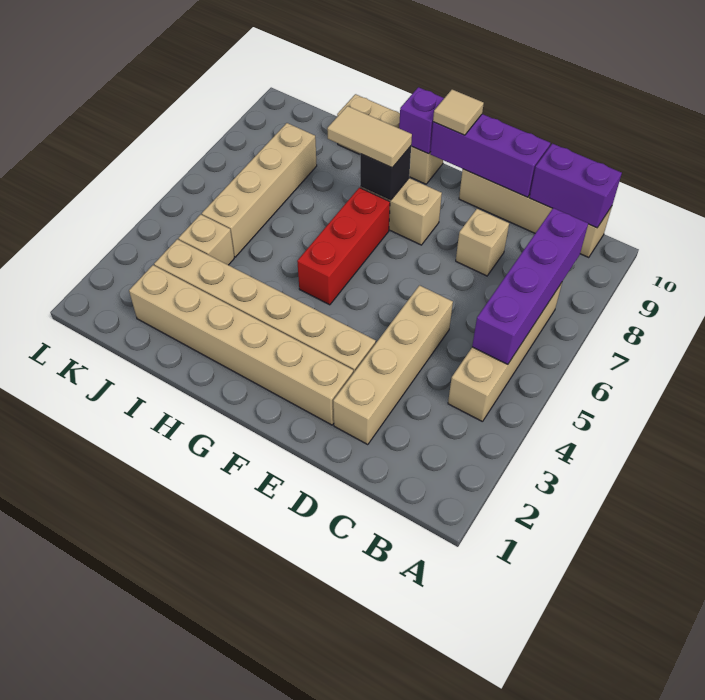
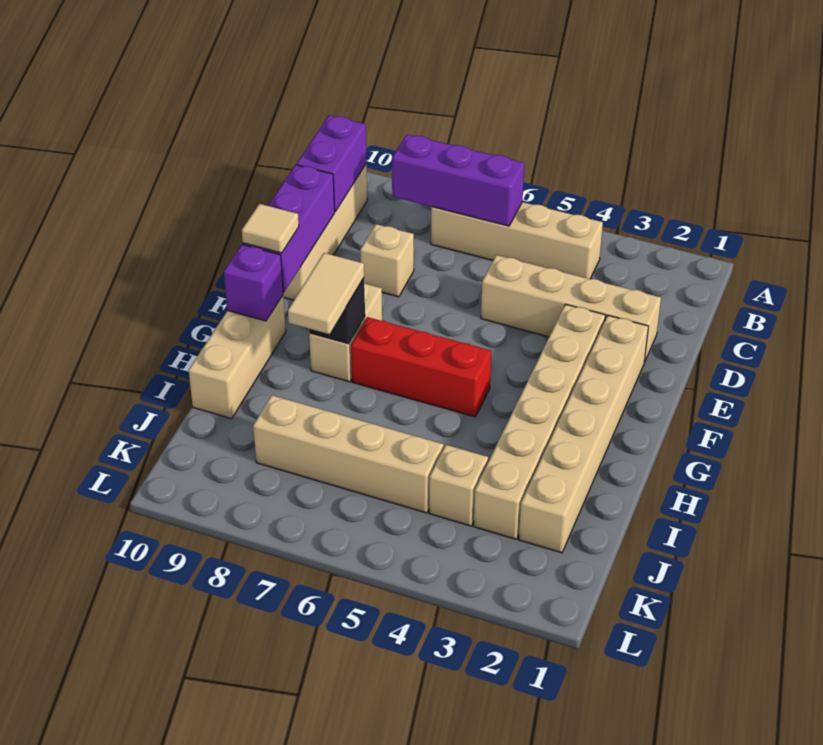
purple 1x4 brick [472,208,588,364] -> purple 1x3 brick [392,134,524,226]

